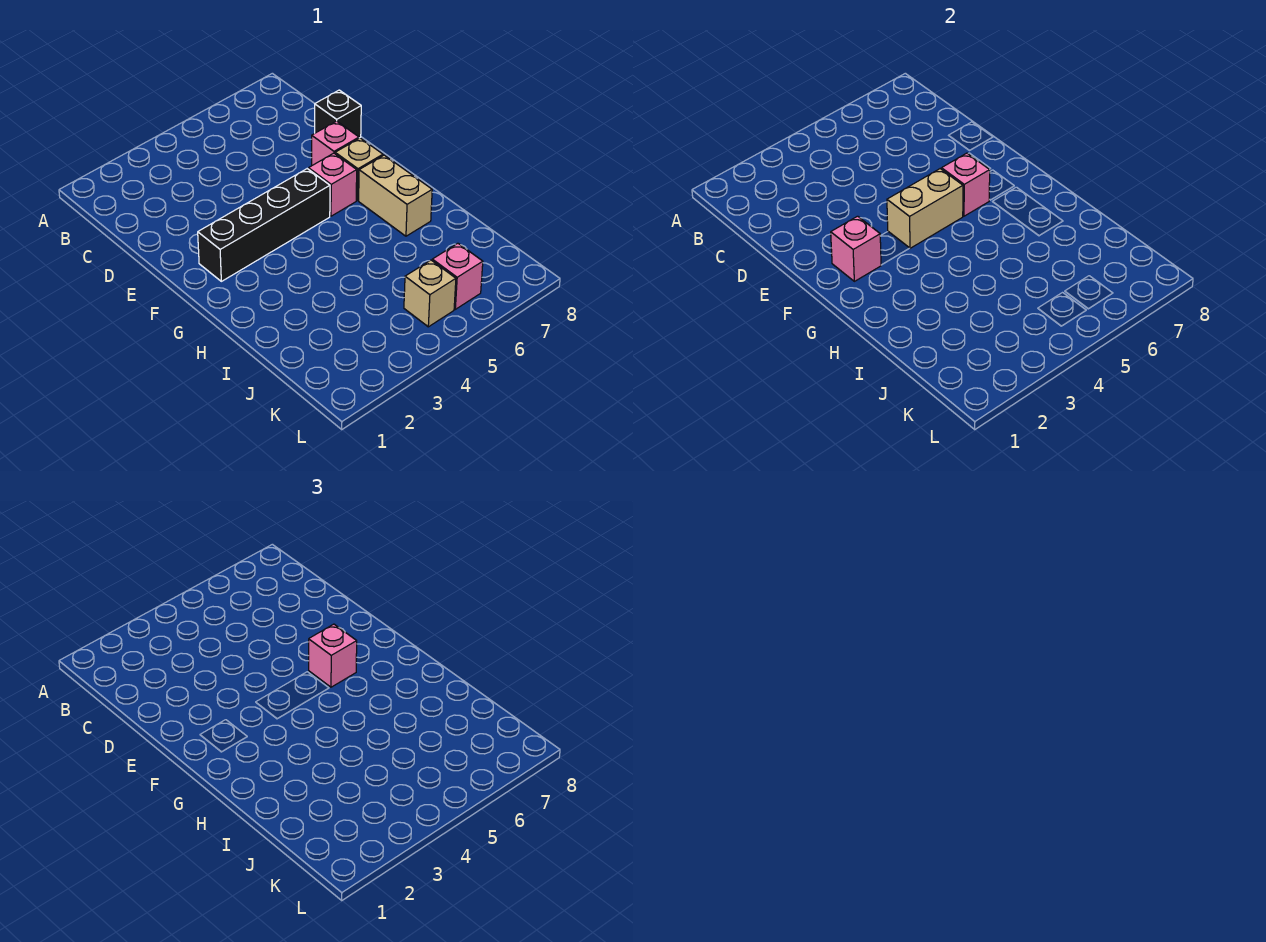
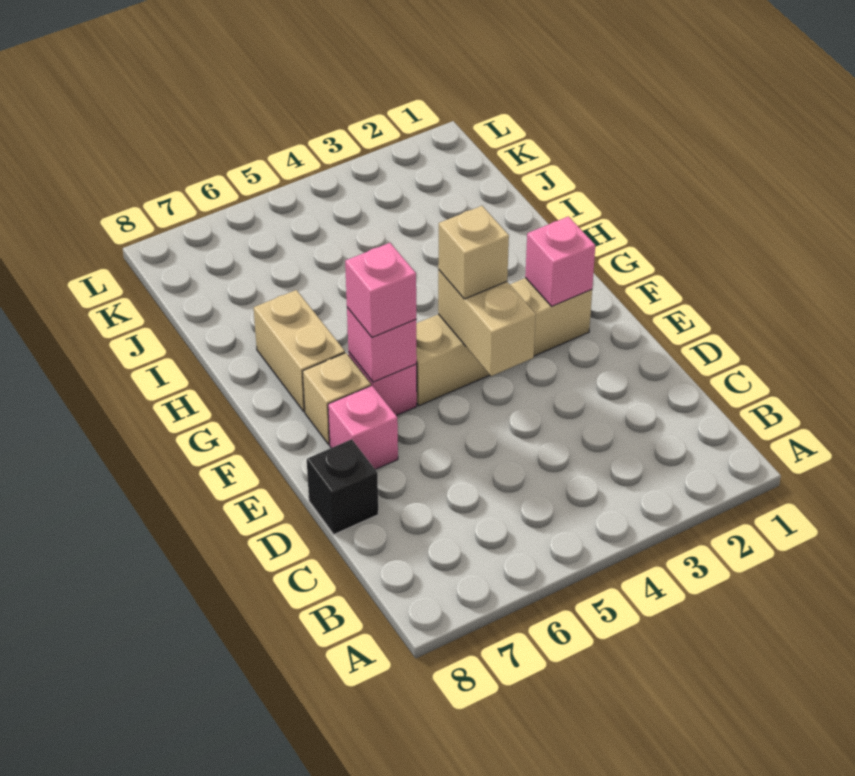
black 1x4 brick [198,169,330,281] -> tan 1x4 brick [416,278,592,406]
tan 1x2 brick [887,169,963,248] -> tan 1x2 brick turned to [438,270,536,376]
tan 1x1 brick [404,260,456,327] -> tan 1x1 brick moved to [438,206,509,299]
pink 1x1 brick [432,243,483,309] -> none

